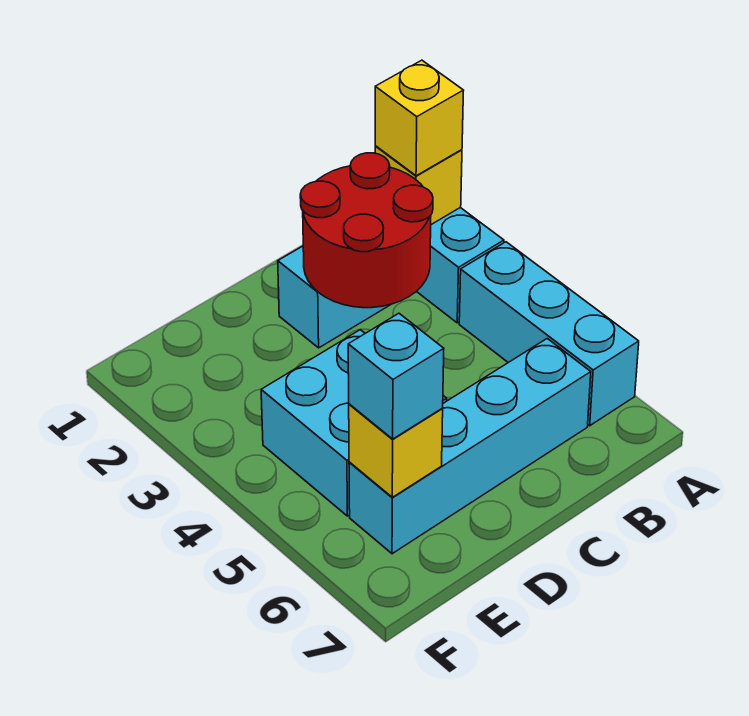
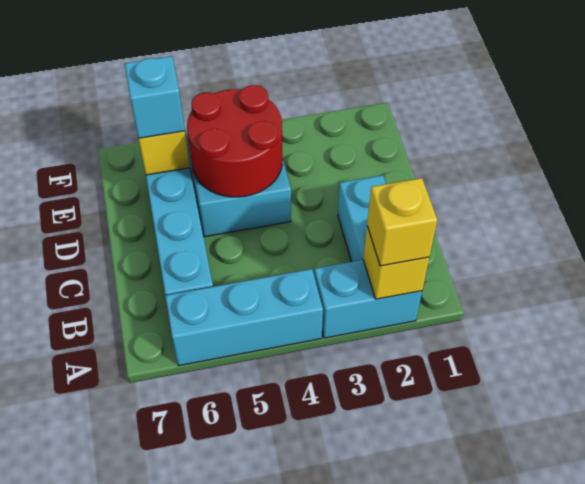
red 2x2 round brick [300,153,433,308] -> red 2x2 round brick moved to [187,85,283,197]

